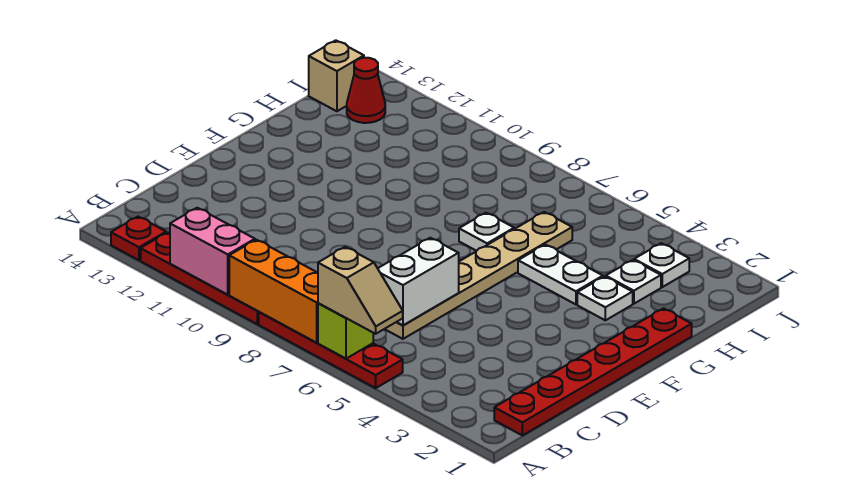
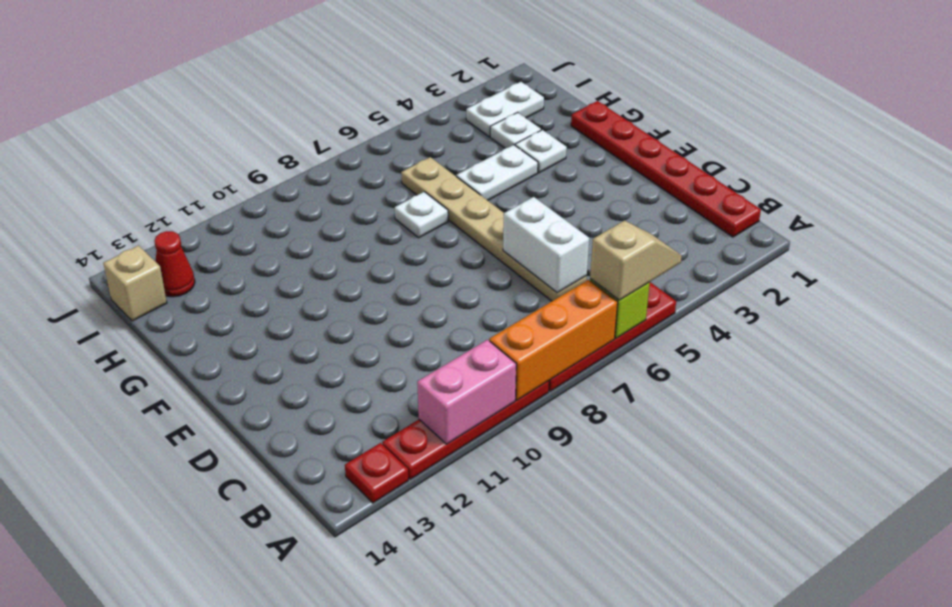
white 1x1 plate [634,243,689,287] -> white 1x2 plate [466,82,544,137]

